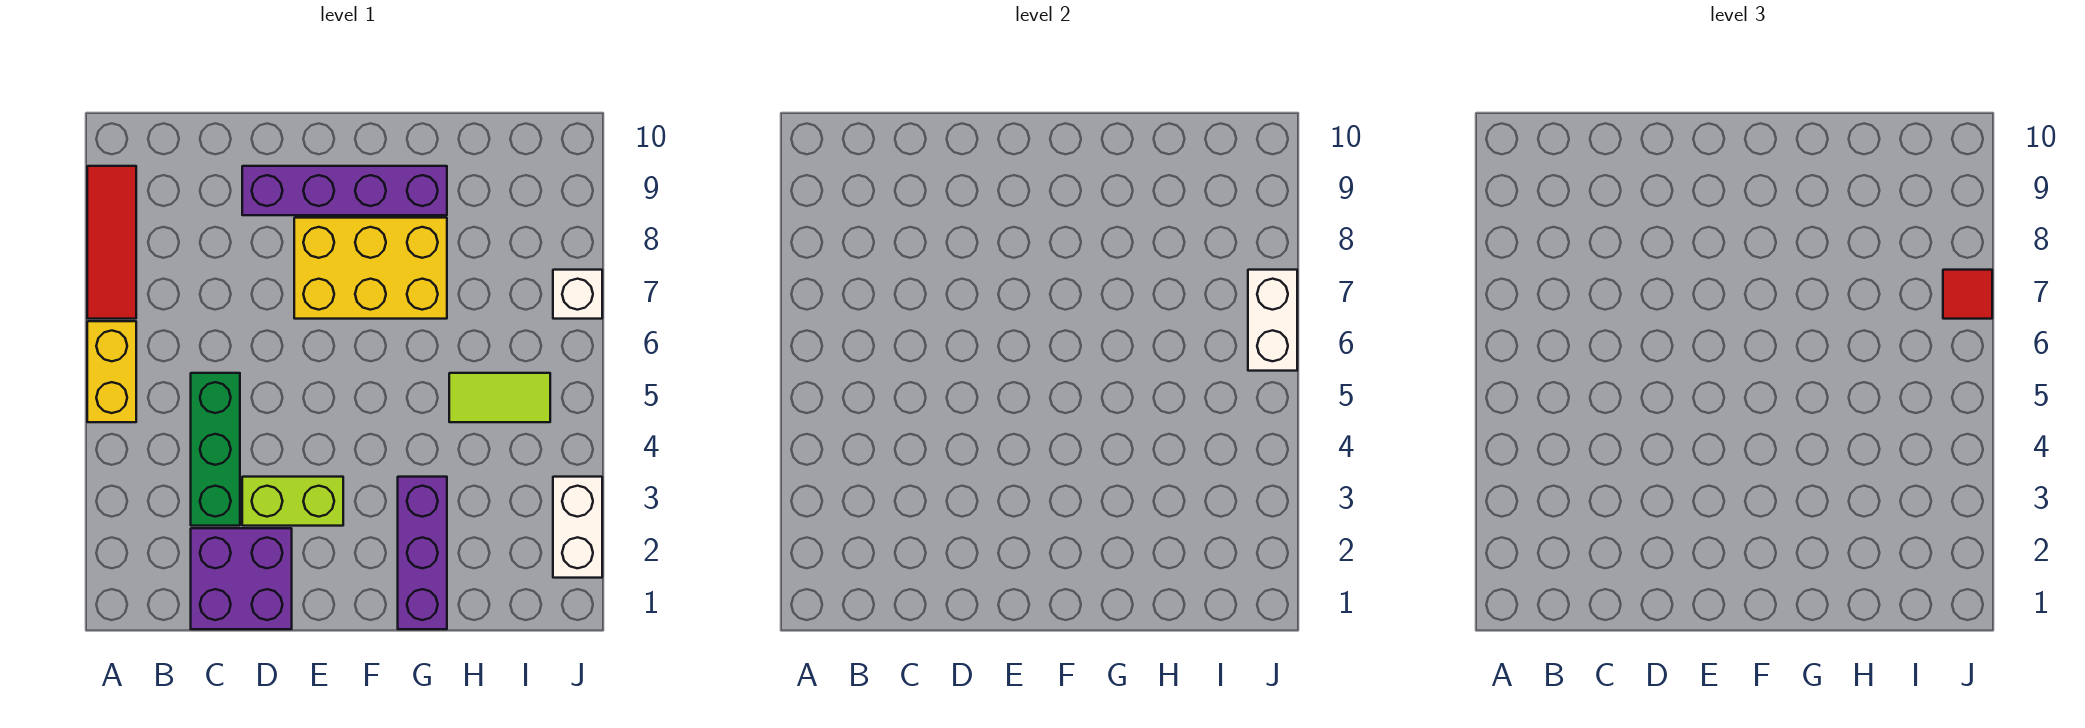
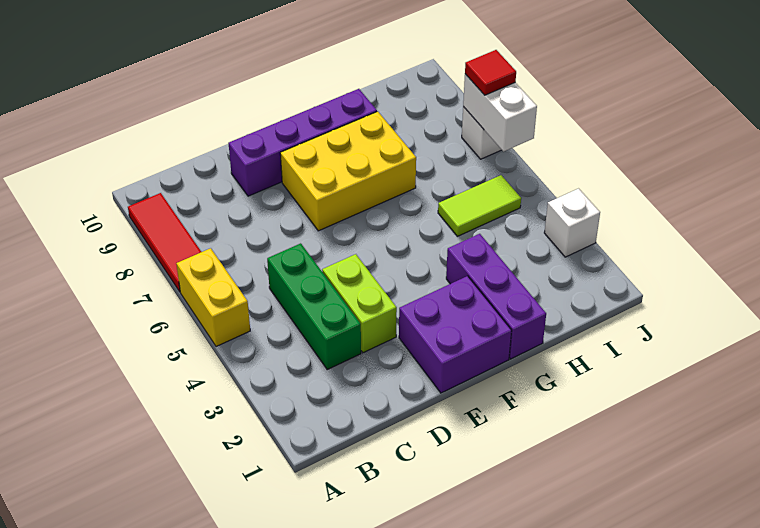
purple 2x2 brick [191,528,292,629] -> purple 2x2 brick moved to [399,276,512,393]
lime 1x2 brick [242,477,343,526] -> lime 1x2 brick turned to [322,254,397,353]
white 1x2 brick [553,477,602,578] -> white 1x1 brick [544,189,600,257]

